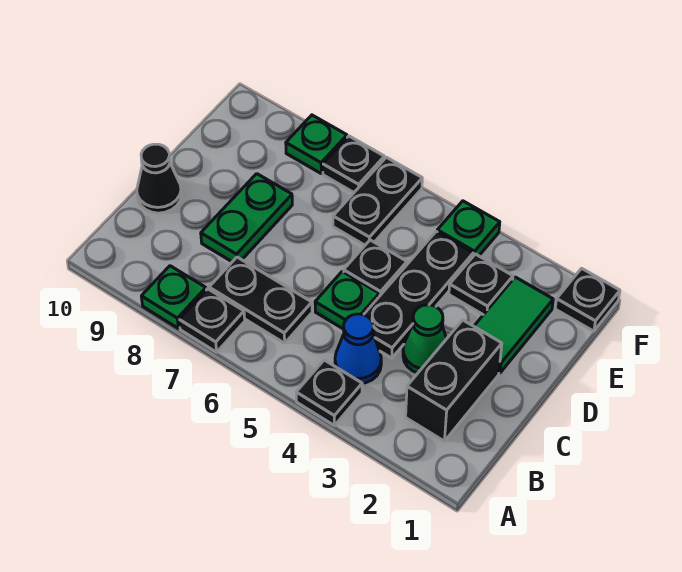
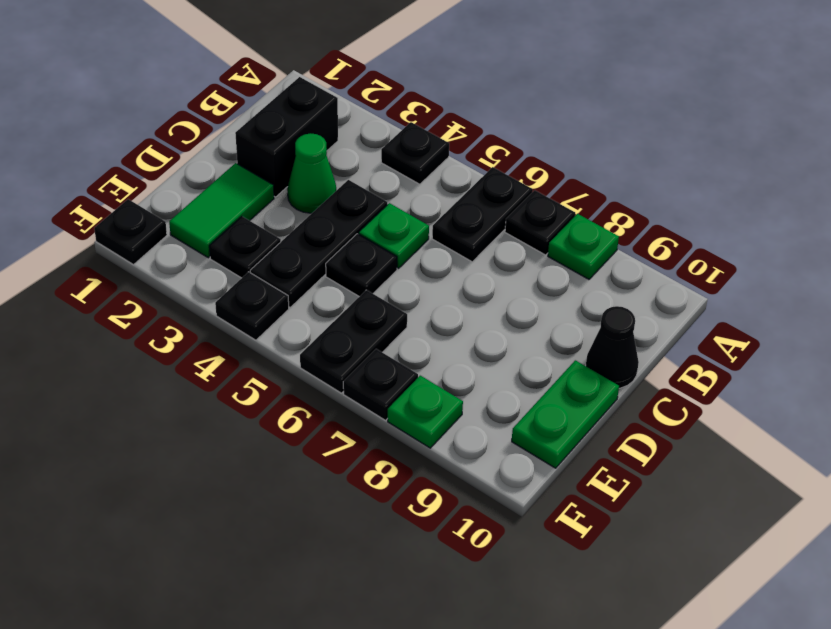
blue 1x1 cone [335,314,381,383] -> none
black 1x2 plate [209,257,312,343] -> black 1x2 plate turned to [432,167,533,262]
green 1x2 plate [201,174,292,262] -> green 1x2 plate moved to [512,360,619,468]
green 1x1 plate [437,201,500,256] -> black 1x1 plate [215,272,289,340]

